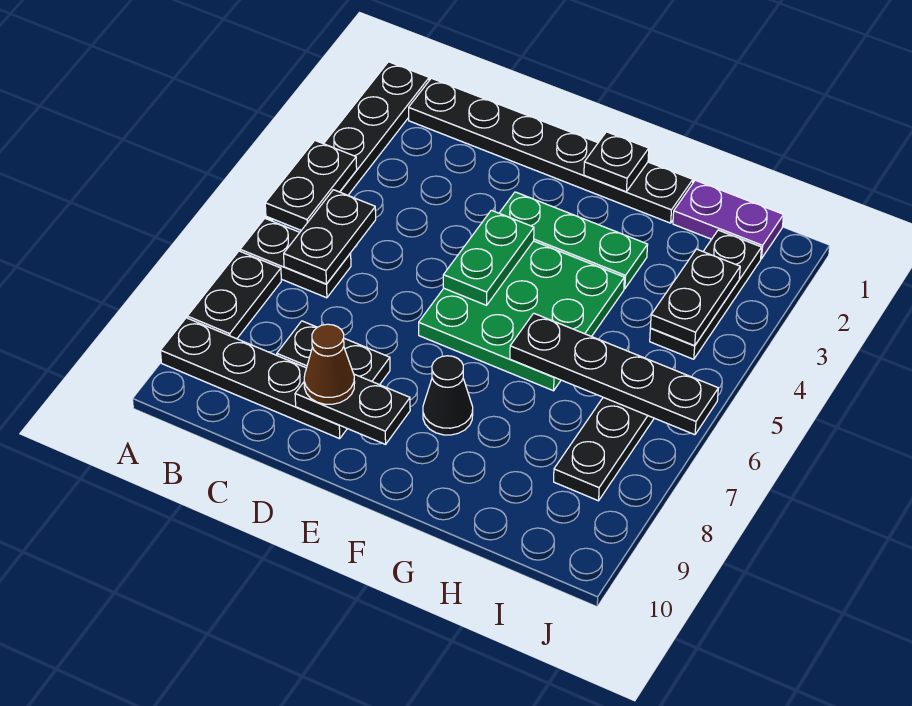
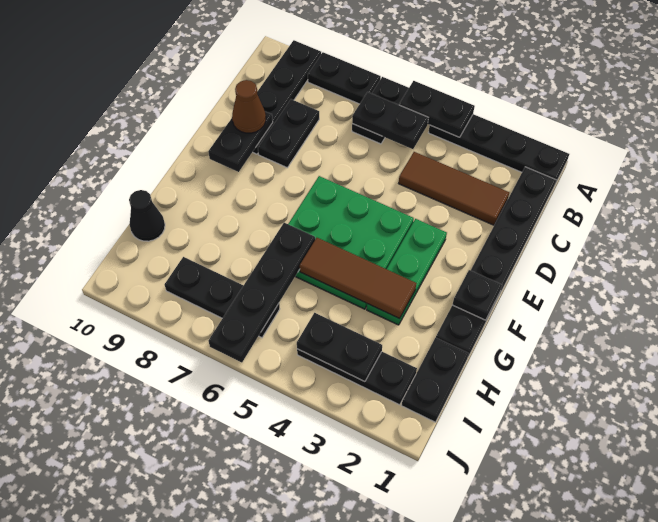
none -> brown 1x3 tile [399,152,509,225]
green 1x2 plate [443,210,534,305] -> none
black 1x1 cone [423,356,473,435] -> black 1x1 cone moved to [129,190,165,241]
none -> brown 1x3 tile [300,238,416,319]
purple 1x2 plate [673,180,783,259] -> black 1x2 plate [401,338,469,422]

